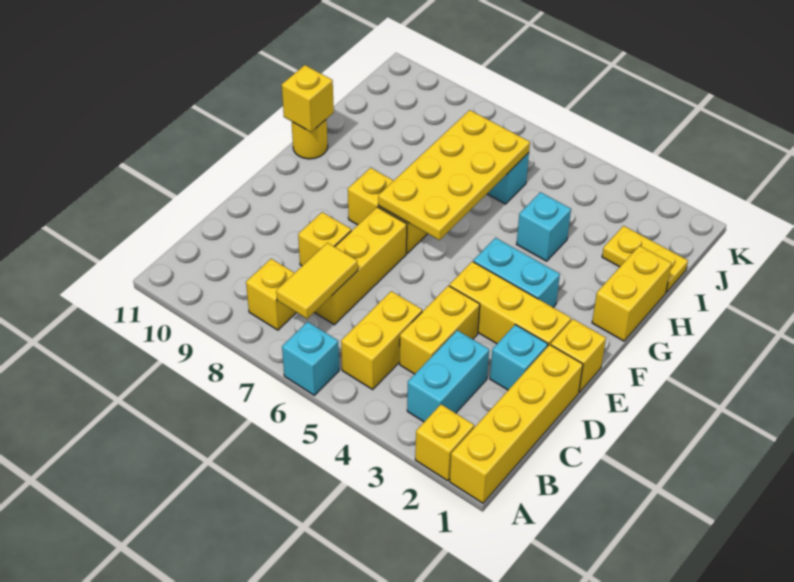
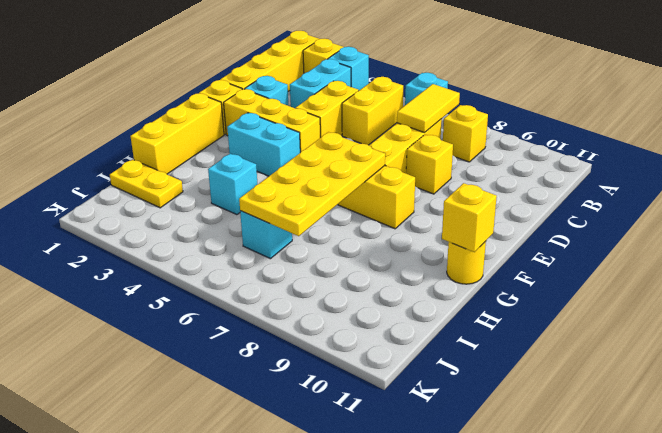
none -> cyan 1x1 brick [328,47,369,90]
yellow 1x2 brick [592,246,672,341] -> yellow 1x3 brick [131,93,224,174]

